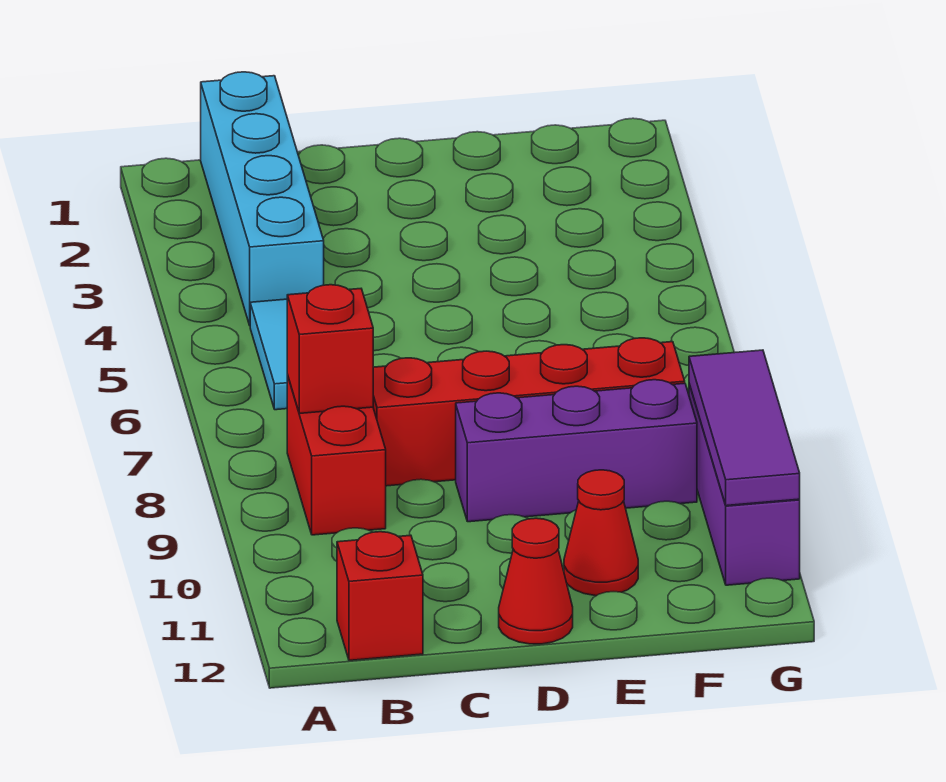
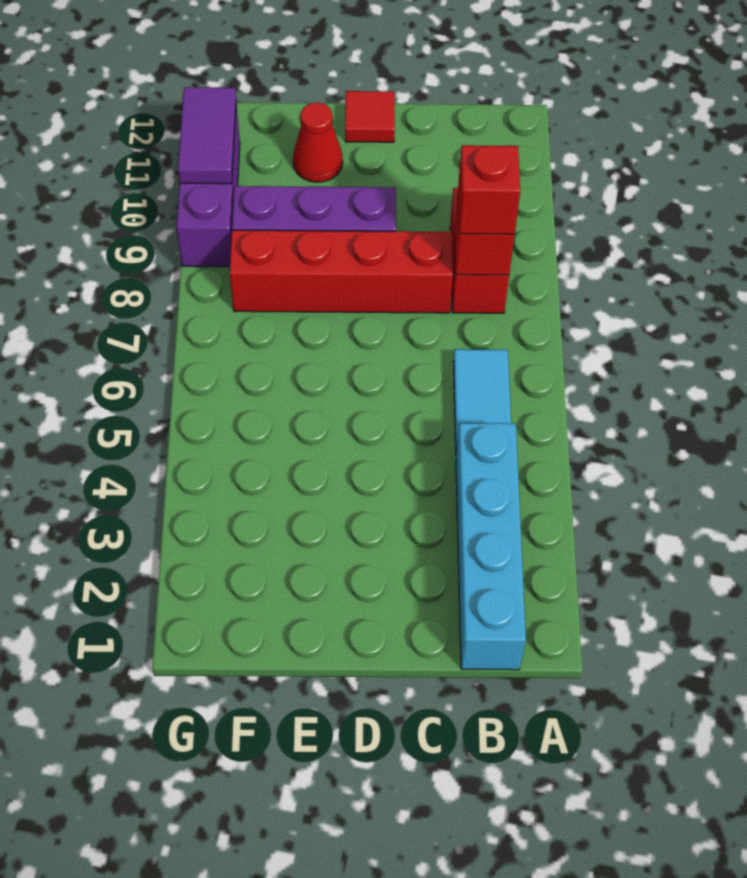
red 1x1 brick [337,532,423,660] -> red 1x1 brick moved to [458,145,520,234]
red 1x1 cone [499,518,573,644] -> red 1x1 tile [345,91,395,142]
purple 1x3 tile [689,350,800,506] -> purple 1x2 tile [178,87,236,184]

